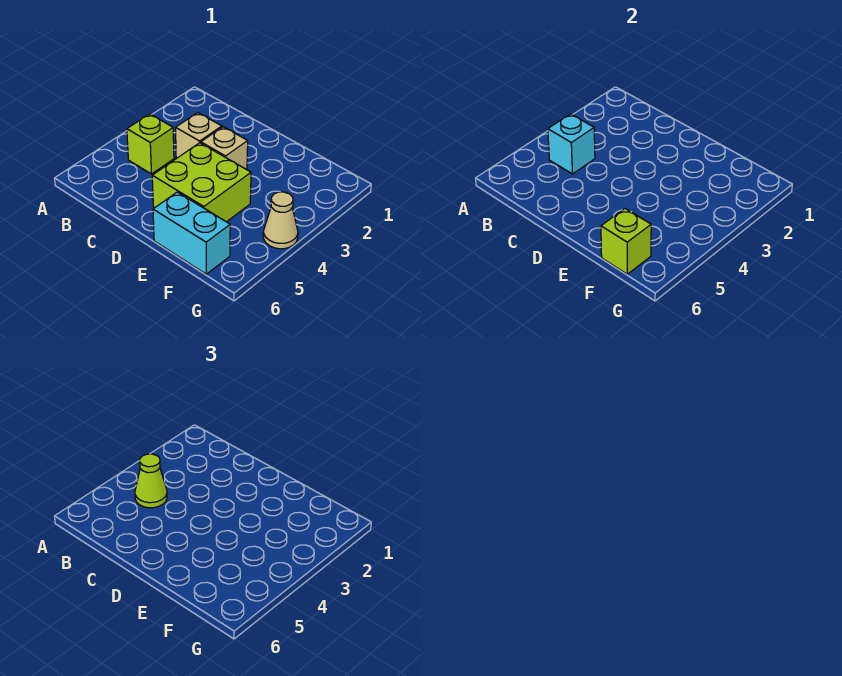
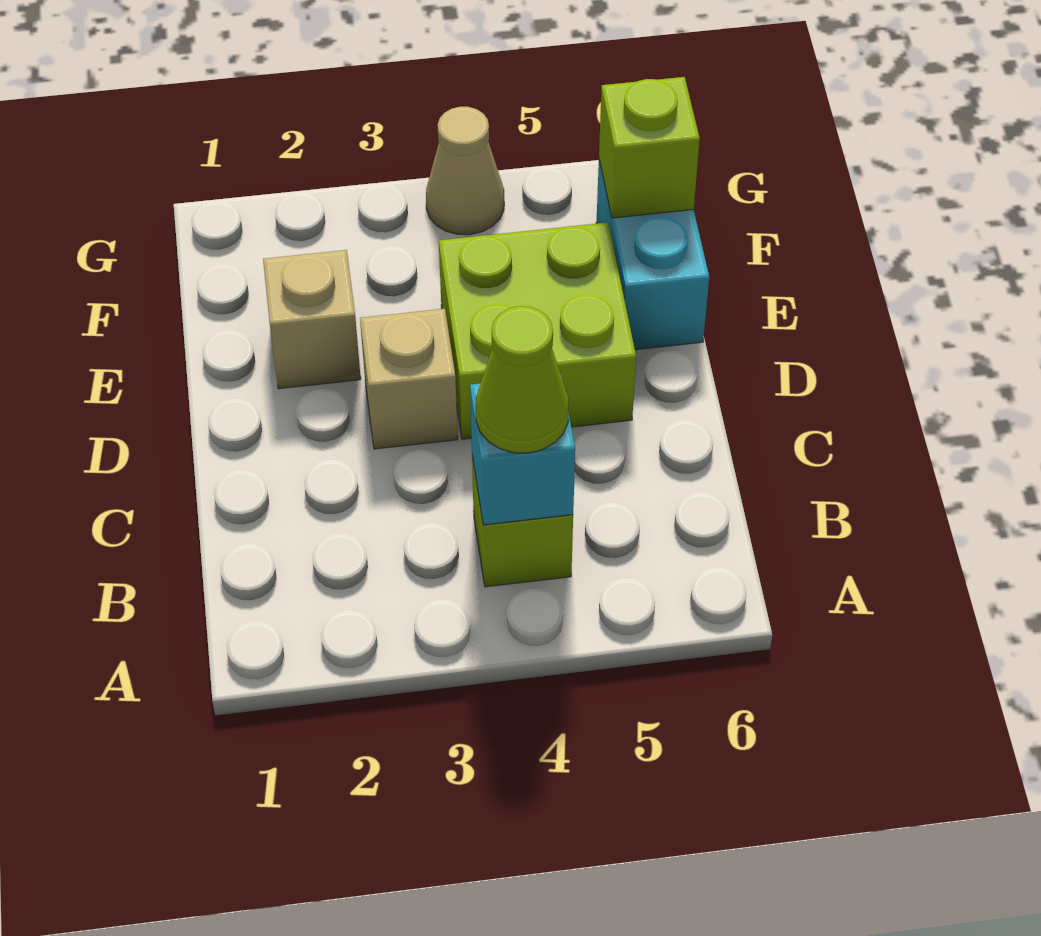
tan 1x1 brick [176,113,222,159] -> tan 1x1 brick moved to [263,250,361,389]

